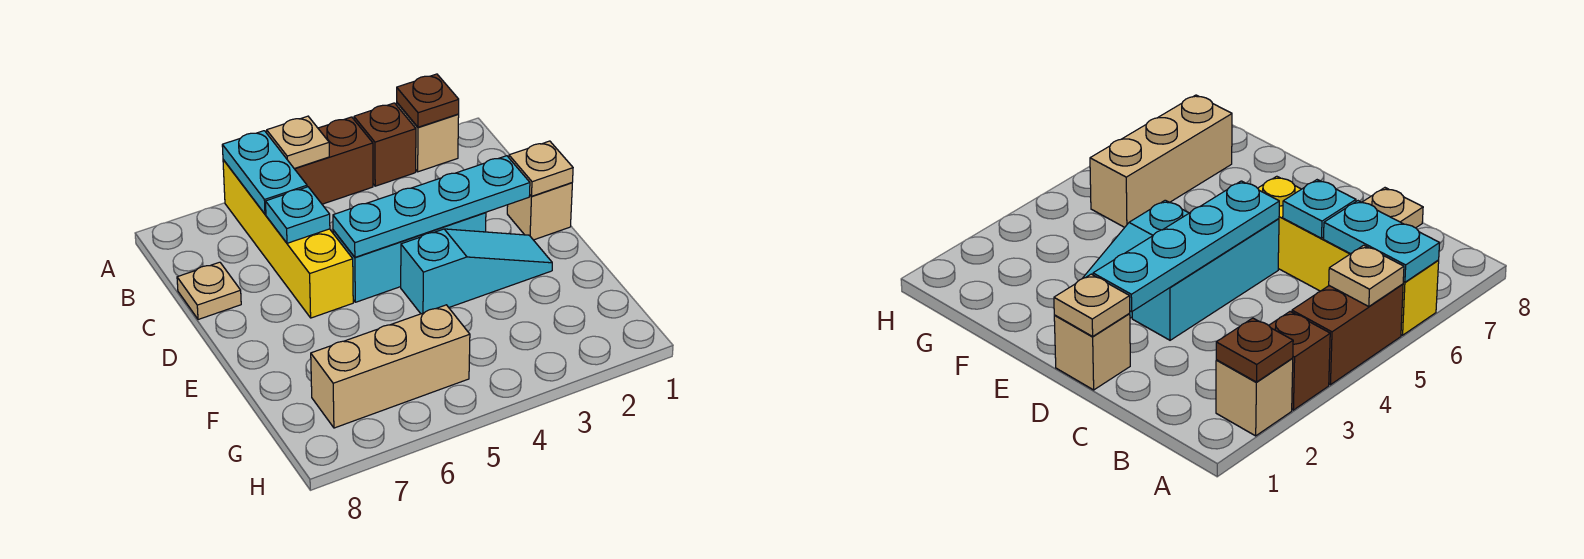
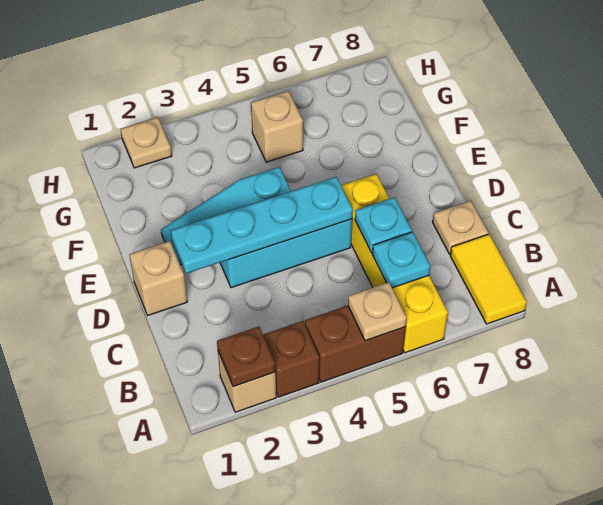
cyan 1x2 plate [222,131,307,214] -> cyan 1x1 plate [372,232,430,288]
none -> yellow 1x2 tile [450,234,527,324]
tan 1x1 plate [509,141,573,196] -> tan 1x1 plate moved to [121,117,172,168]
tan 1x3 brick [311,305,470,428] -> tan 1x1 brick [251,91,303,162]

